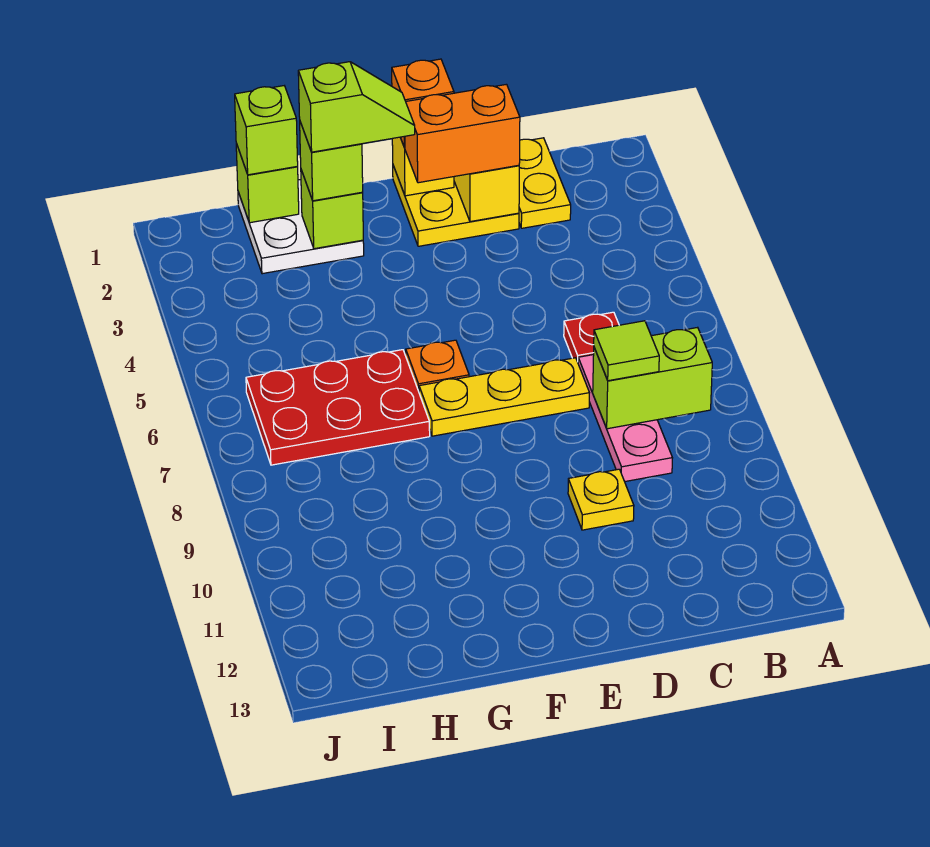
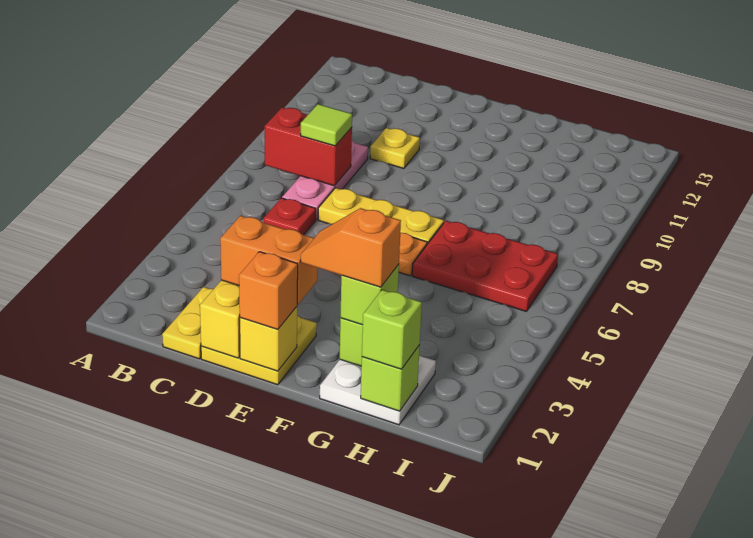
lime 1x2 brick [593,327,712,429] -> red 1x2 brick [265,107,352,186]
lime 1x2 slope [298,62,415,152] -> orange 1x2 slope [301,208,401,287]

